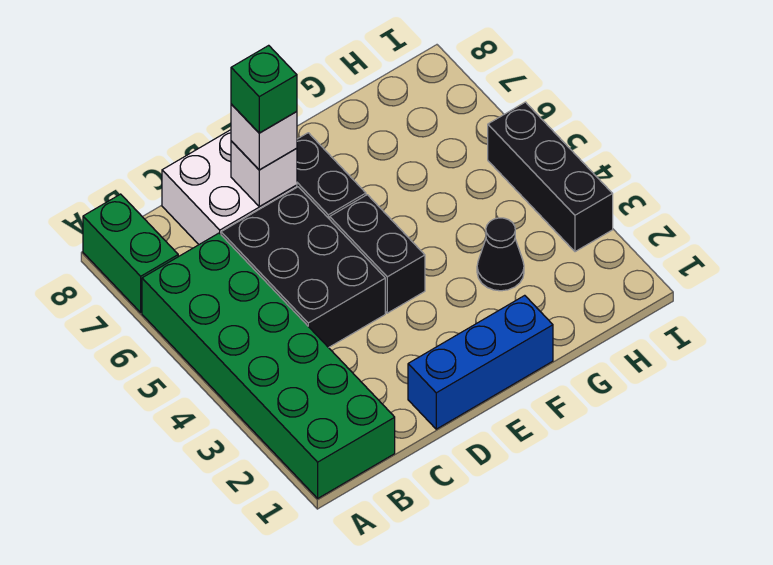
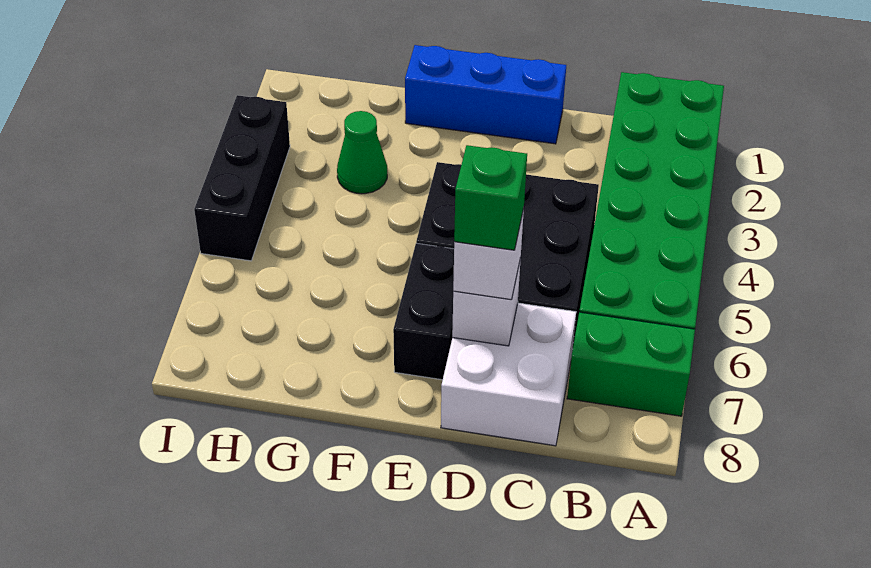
green 1x2 brick [83,194,178,312] -> green 1x2 brick turned to [567,312,695,416]
black 1x1 cone [477,218,524,291] -> green 1x1 cone [337,111,387,194]

